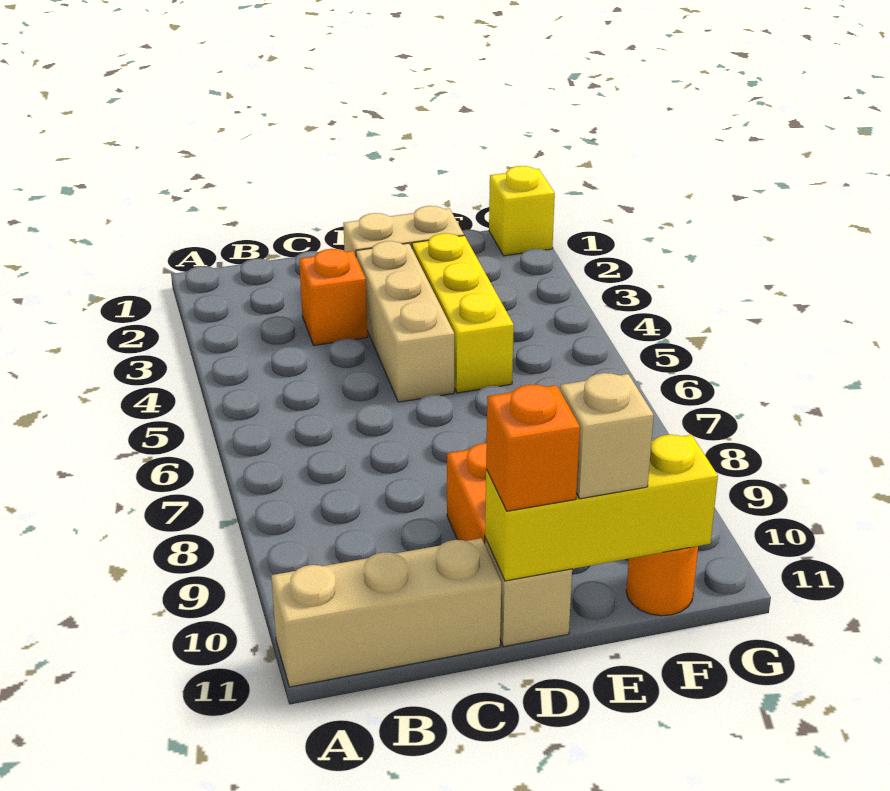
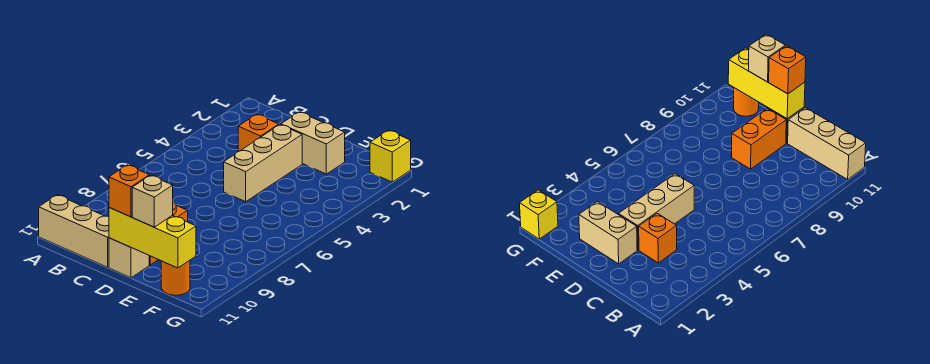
yellow 1x3 brick [412,233,514,393] -> none

